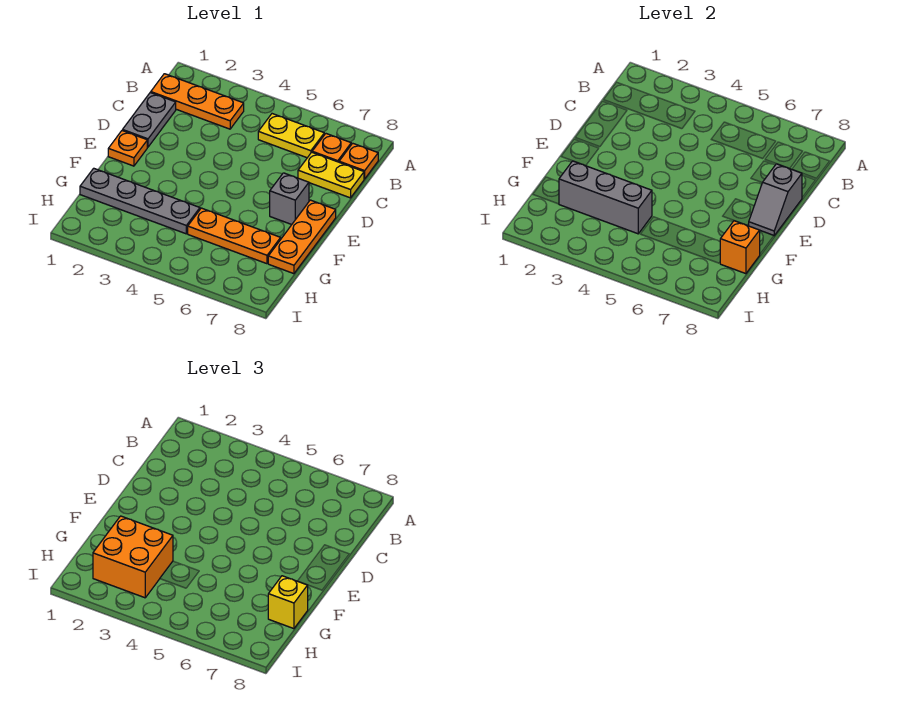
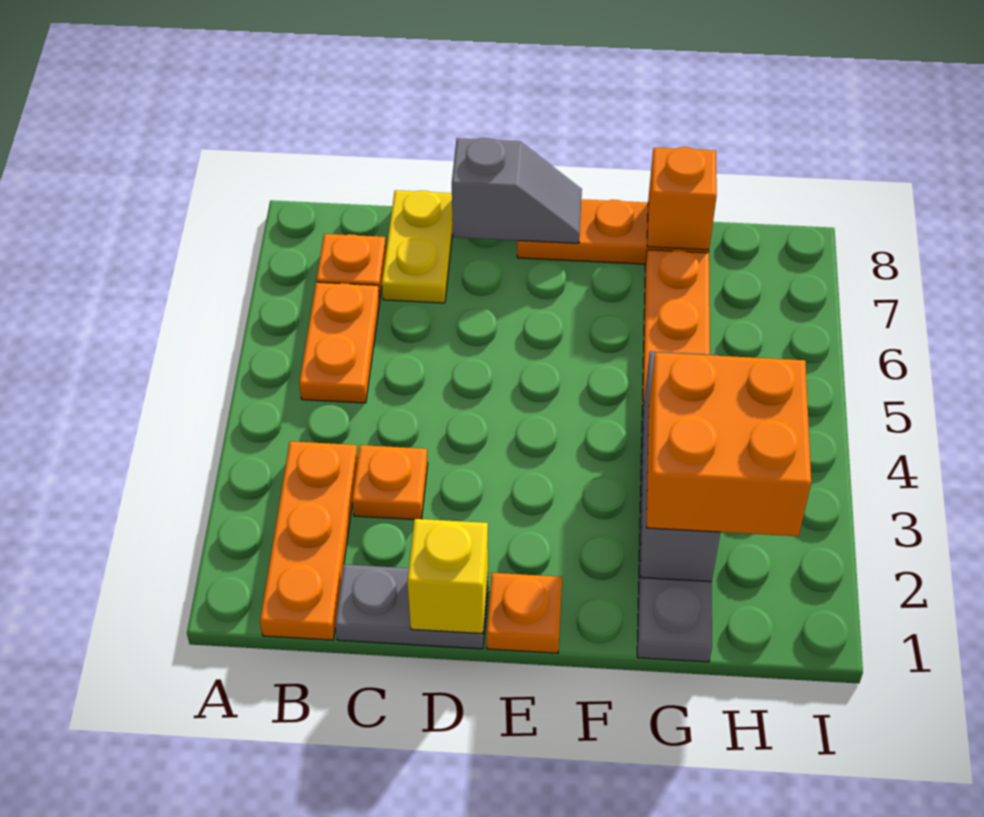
yellow 1x2 plate [258,114,324,158] -> orange 1x2 plate [299,282,380,403]
orange 1x1 plate [339,143,378,179] -> orange 1x1 plate moved to [352,445,428,519]
grey 1x1 brick [270,173,309,224] -> none
yellow 1x1 brick [268,576,308,629] -> yellow 1x1 brick moved to [408,519,488,634]

